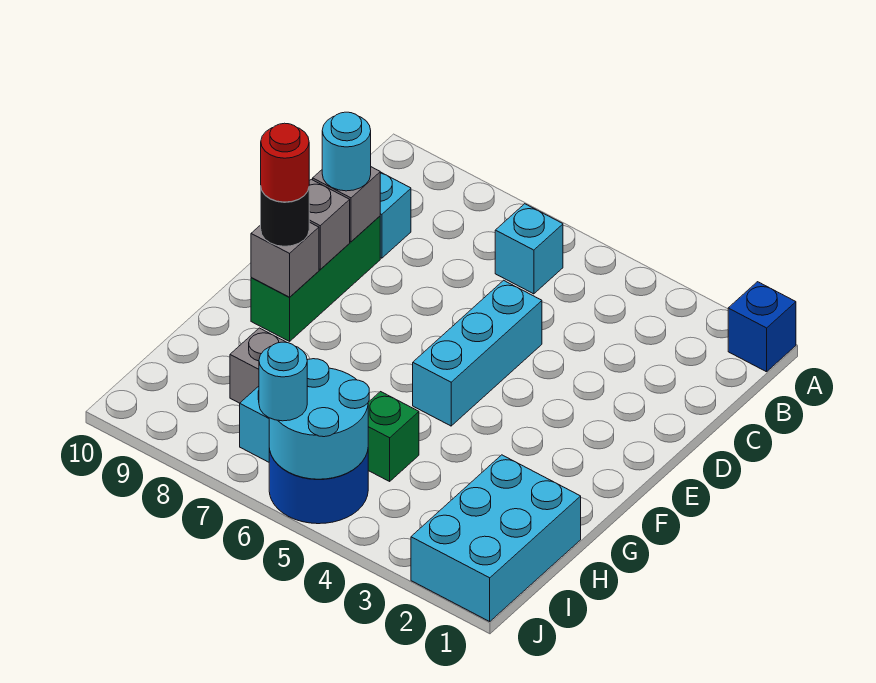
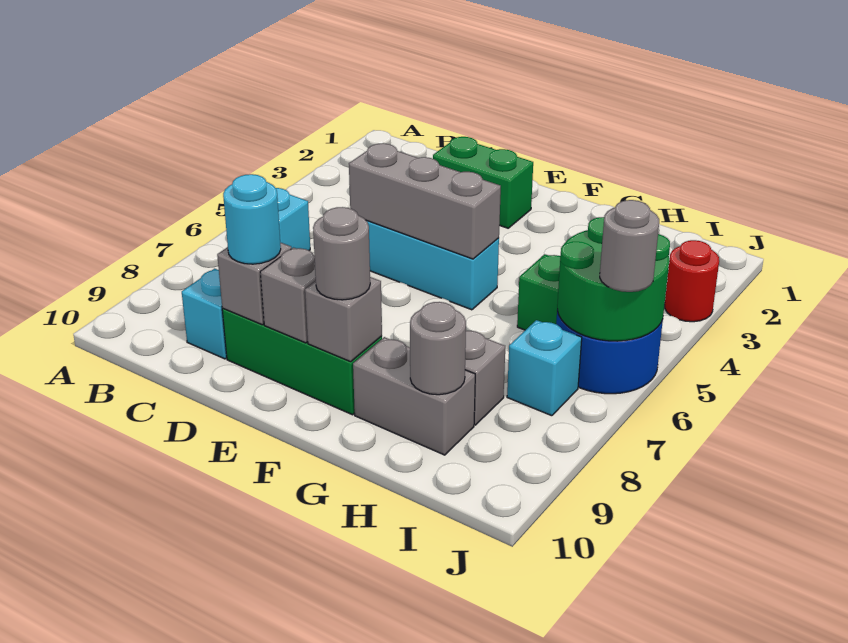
blue 1x1 brick [728,282,796,372] -> none
none -> green 1x2 brick [433,137,533,228]
none -> grey 1x3 brick [349,143,501,259]
black 1x1 round brick [261,189,309,246] -> grey 1x1 round brick [313,207,370,300]
red 1x1 round brick [261,123,309,202] -> red 1x1 round brick moved to [665,240,719,322]
none -> grey 1x2 brick [353,337,475,455]
cyan 2x3 brick [411,455,581,621] -> none
none -> grey 1x1 round brick [410,302,466,395]
cyan 2x2 round brick [269,359,369,479] -> green 2x2 round brick [557,217,670,341]
cyan 1x1 round brick [259,342,307,421] -> grey 1x1 round brick [600,200,659,292]

